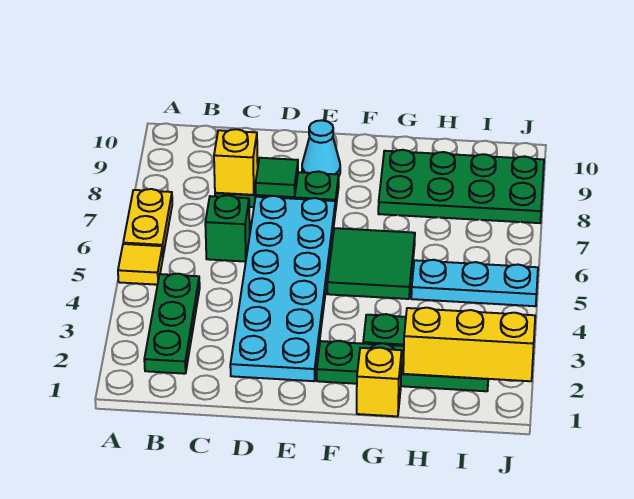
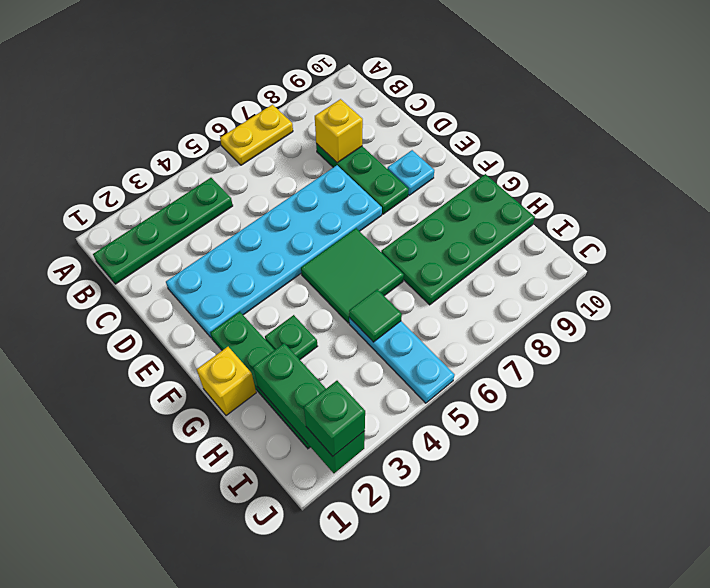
yellow 1x1 tile [118,244,163,285] -> none
green 1x3 plate [144,274,200,374] -> green 1x4 plate [93,178,233,284]
green 1x1 brick [205,195,250,262] -> green 1x1 brick moved to [304,381,365,456]
green 1x1 tile [256,158,298,197] -> green 1x1 tile moved to [349,289,402,342]
cyan 1x1 cone [302,120,340,175] -> cyan 1x1 plate [387,150,434,195]
green 2x4 plate [378,150,544,223] -> green 2x4 plate turned to [381,174,535,305]
yellow 1x3 brick [403,308,535,381] -> green 1x3 brick [253,343,365,473]

